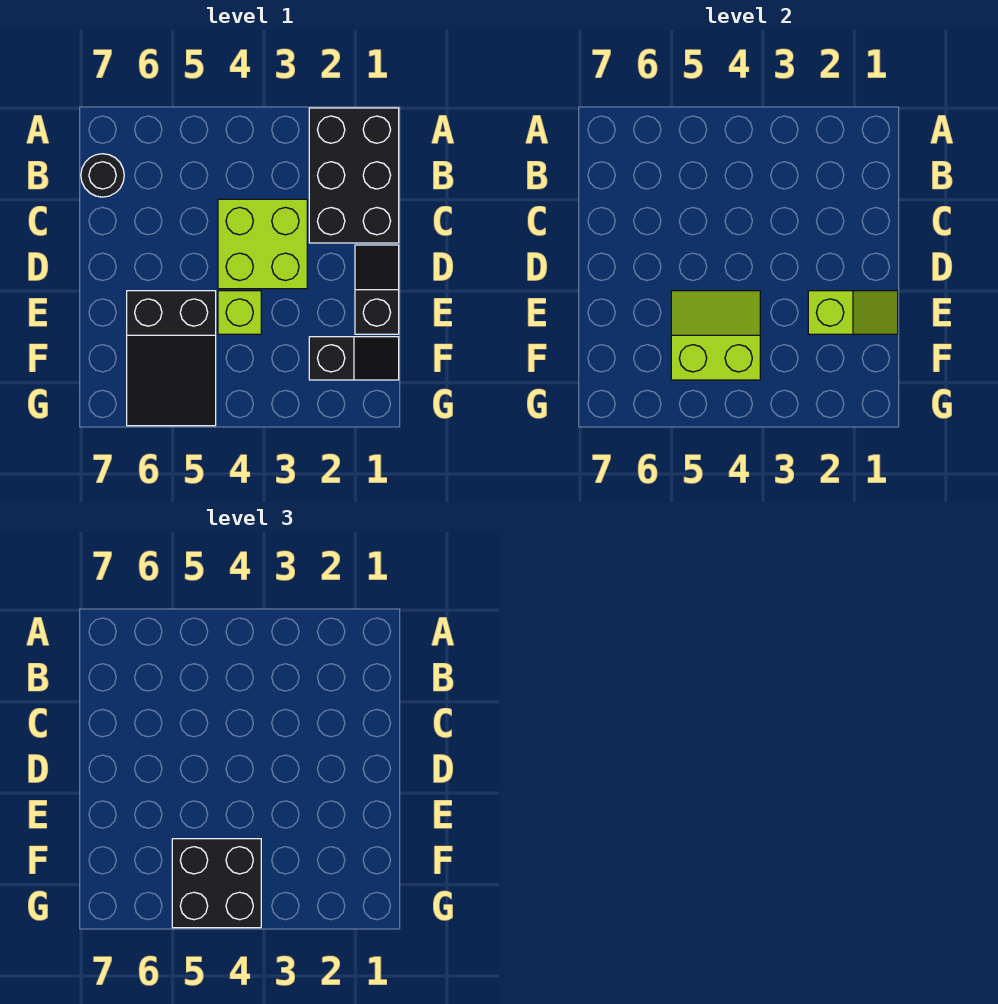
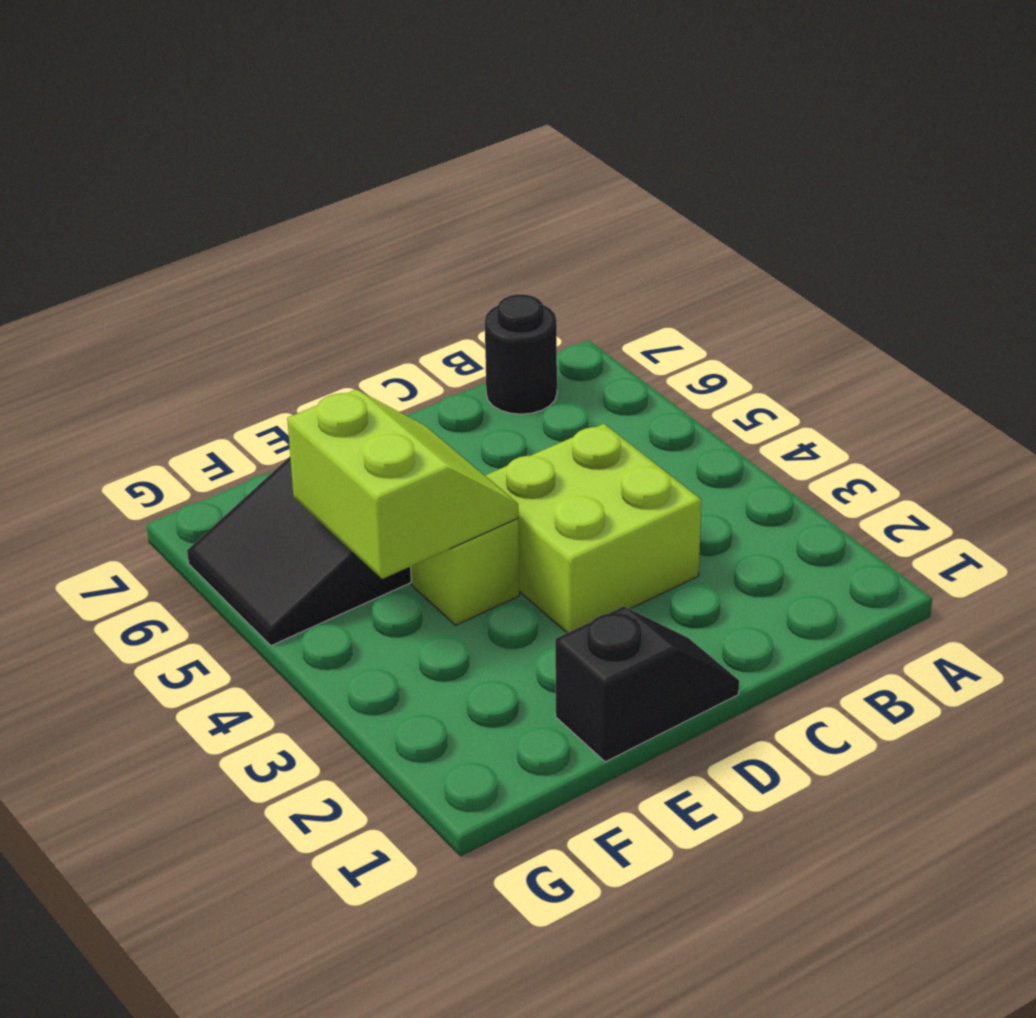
black 2x3 brick [309,108,399,243] -> none
lime 1x2 slope [808,291,898,334] -> none
black 1x2 slope [309,337,399,380] -> none
black 2x2 brick [172,839,261,928] -> none

